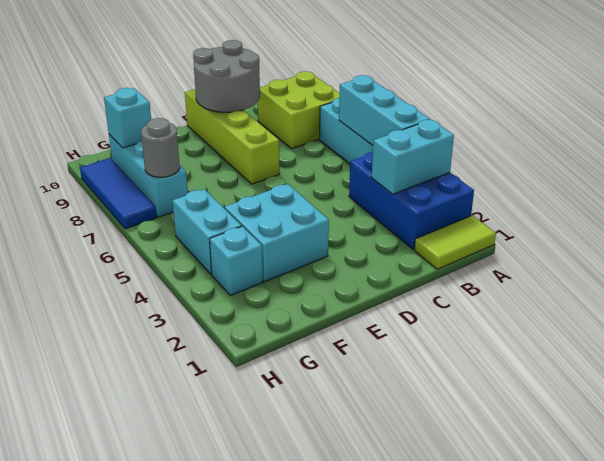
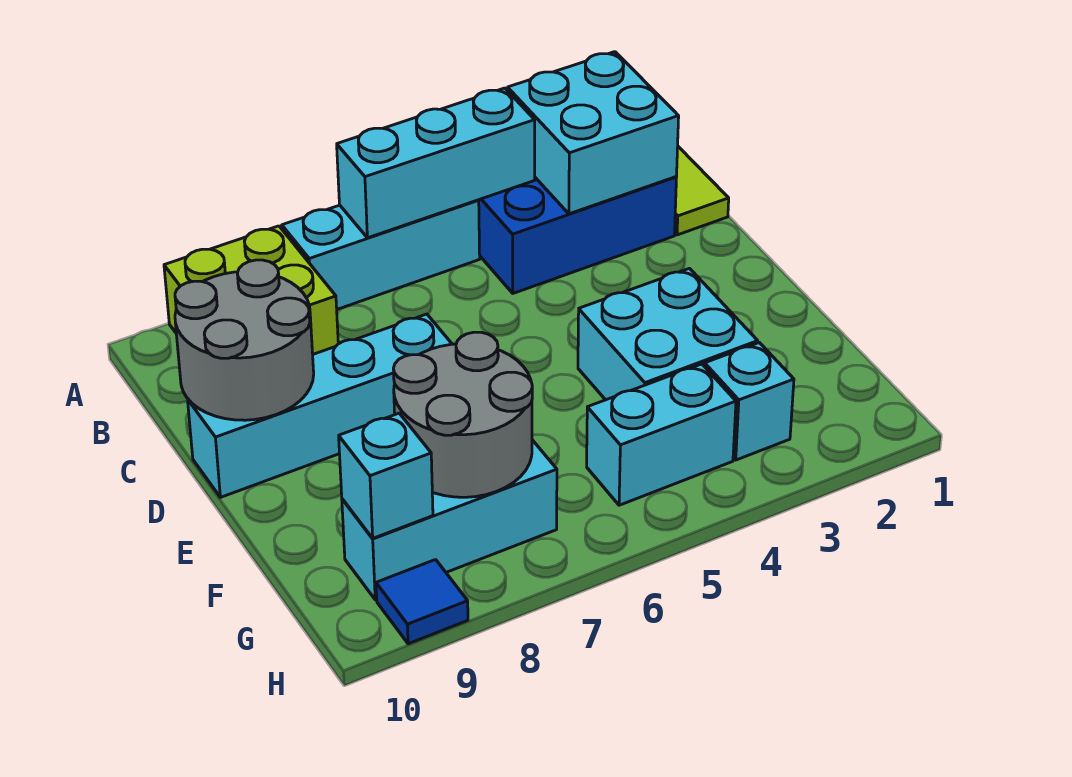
cyan 1x2 brick [372,120,454,194] -> cyan 2x2 brick [508,52,679,214]
lime 1x4 brick [185,89,280,184] -> cyan 1x4 brick [188,314,452,497]
grey 1x1 round brick [141,118,180,177] -> grey 2x2 round brick [393,332,532,497]
blue 1x3 tile [80,158,157,229] -> blue 1x1 tile [376,560,468,644]

